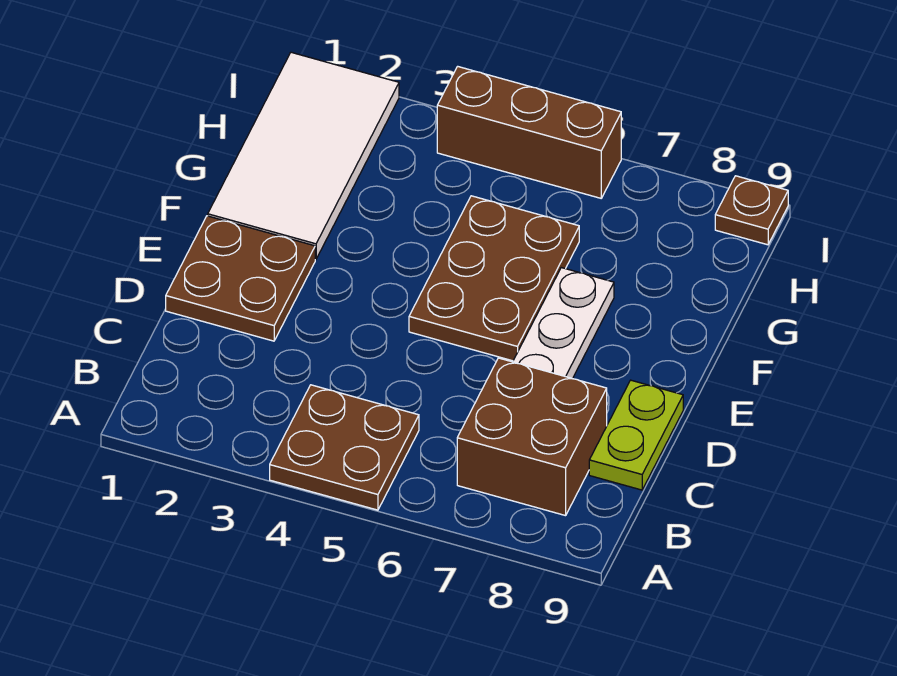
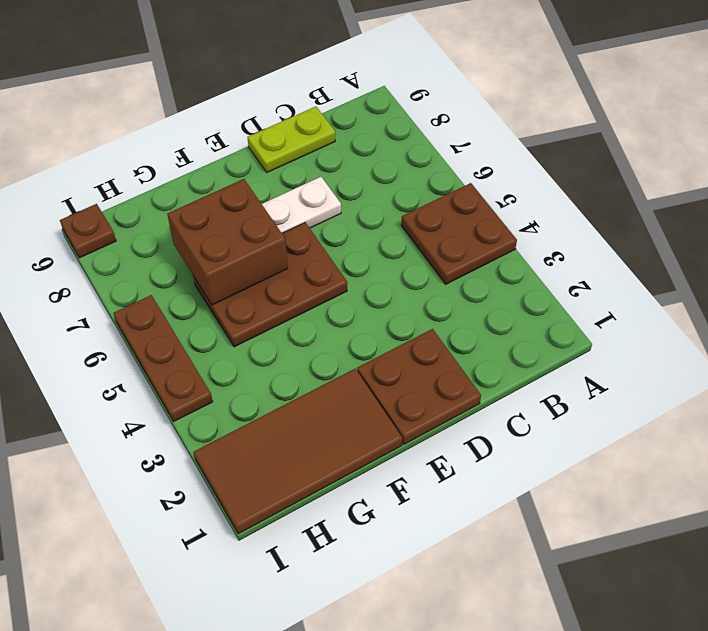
brown 2x2 brick [457,358,607,516] -> brown 2x2 brick moved to [167,179,288,305]
white 2x4 tile [208,52,399,259] -> brown 2x4 tile [194,369,402,534]
brown 1x3 brick [437,66,621,198] -> brown 1x3 plate [113,295,213,422]

